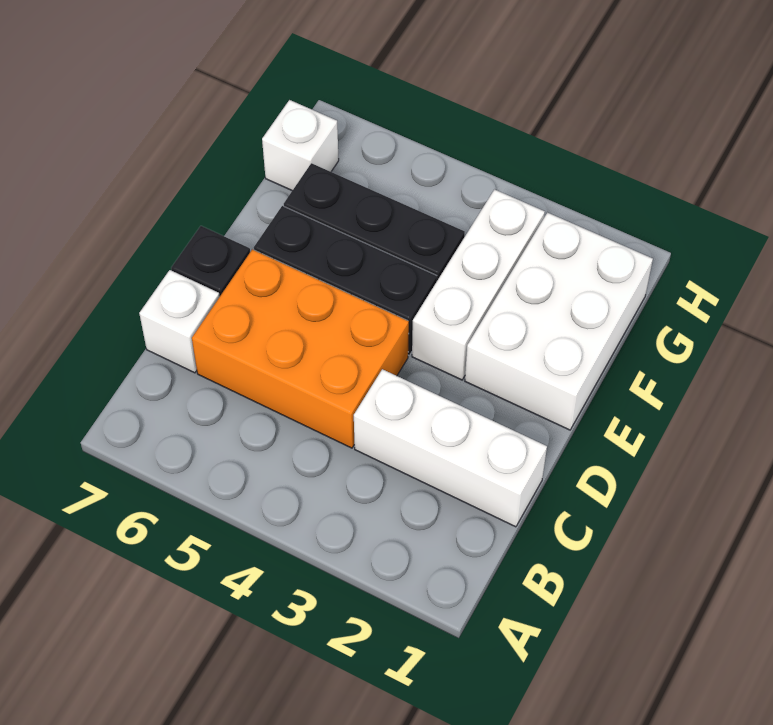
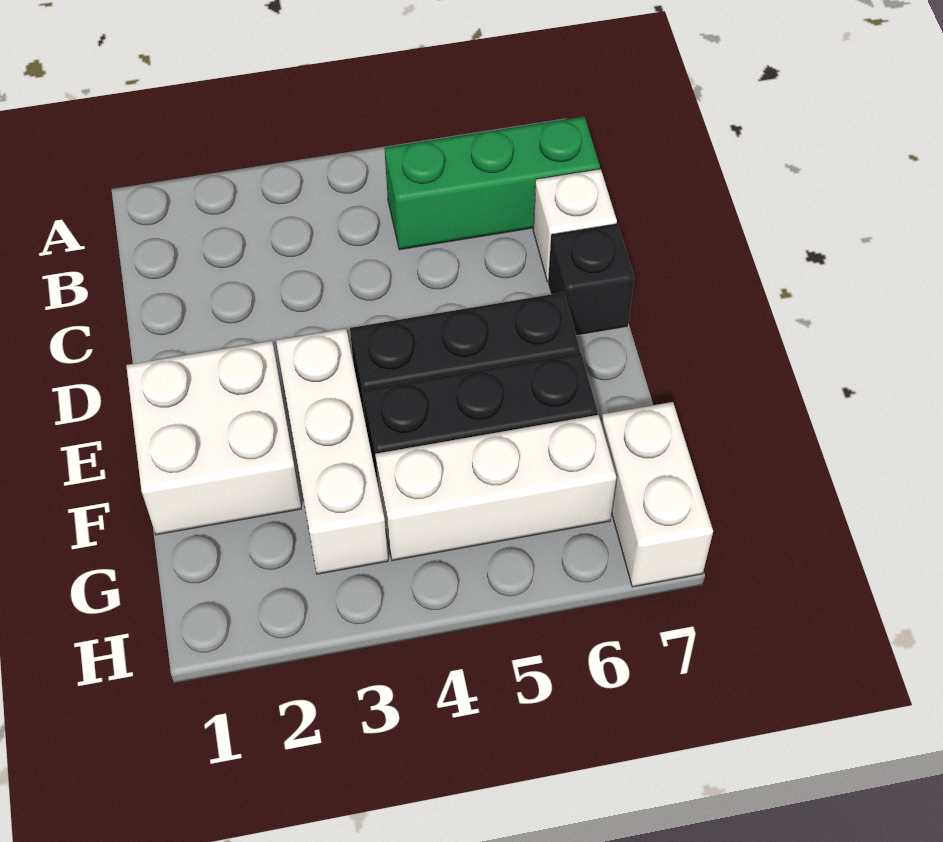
none -> green 1x3 brick [384,117,600,250]
white 1x3 brick [354,369,547,527] -> white 1x3 brick moved to [375,415,616,561]
orange 2x3 brick [192,249,409,448] -> none
white 2x3 brick [465,213,653,430] -> white 2x2 brick [126,341,301,535]
white 1x1 brick [262,100,339,190] -> white 1x2 brick [601,402,713,587]

